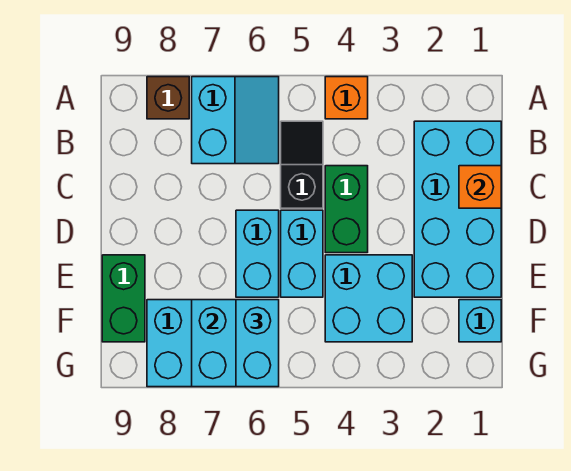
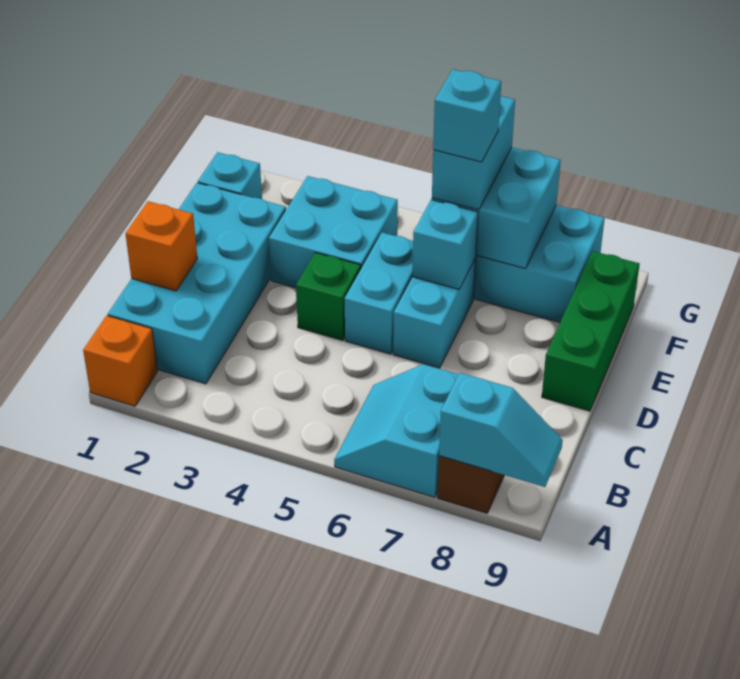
orange 1x1 brick [325,77,368,119] -> orange 1x1 brick moved to [83,316,157,406]
none -> cyan 1x2 slope [439,373,563,487]
black 1x2 slope [281,121,323,208] -> none
green 1x2 brick [325,166,368,253] -> green 1x1 brick [296,253,361,340]
none -> cyan 1x1 brick [412,200,478,289]
green 1x2 brick [102,255,145,342] -> green 1x3 brick [542,251,640,411]
none -> cyan 1x1 brick [433,69,501,162]

